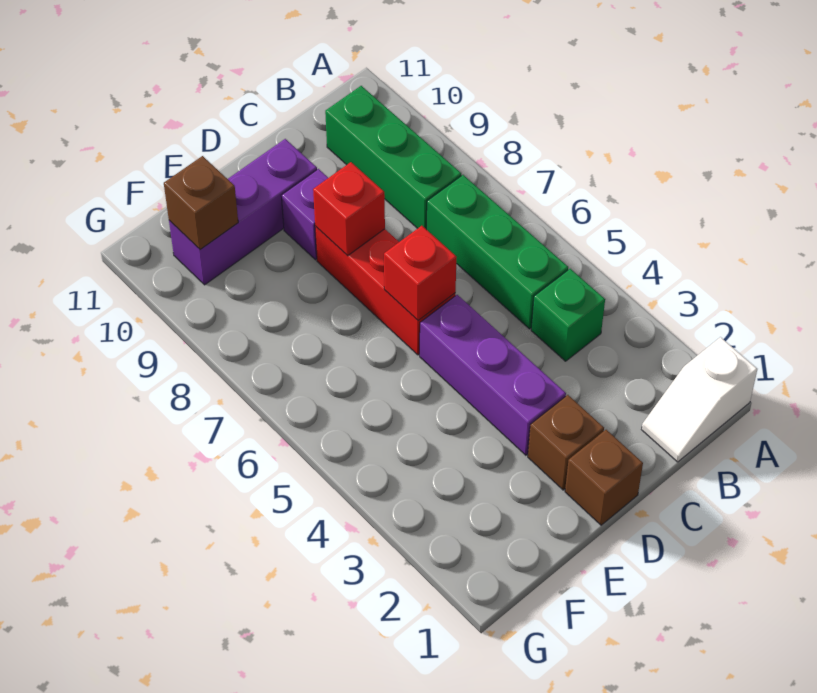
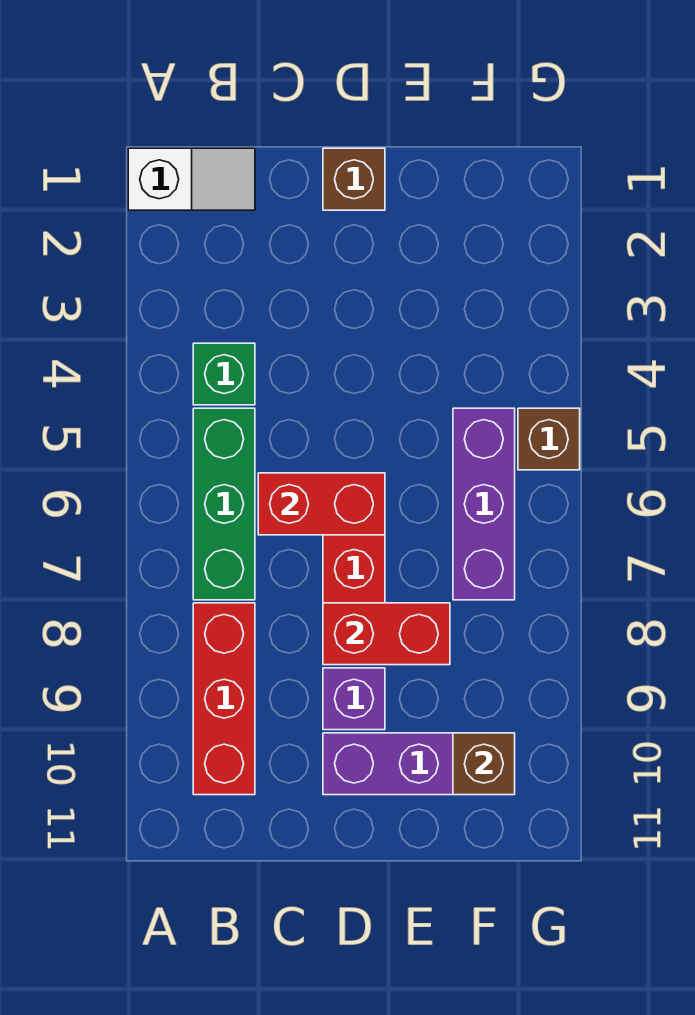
green 1x3 brick [325,86,461,230] -> red 1x3 brick [193,603,255,795]
brown 1x1 brick [528,395,604,490] -> brown 1x1 brick moved to [518,408,580,470]
purple 1x3 brick [420,295,566,455] -> purple 1x3 brick moved to [453,408,515,600]
red 1x1 brick [384,226,457,320] -> red 1x2 brick [258,473,385,535]
red 1x1 brick [313,162,385,256] -> red 1x2 brick [323,603,450,665]

